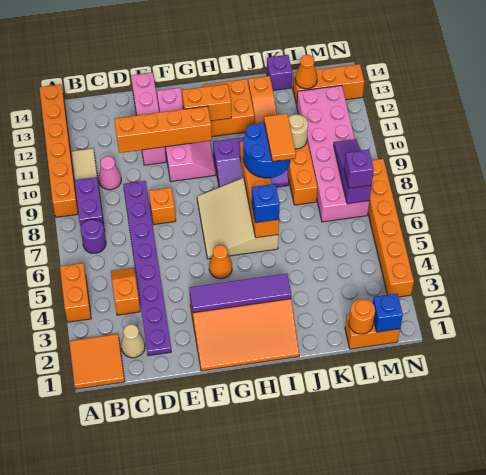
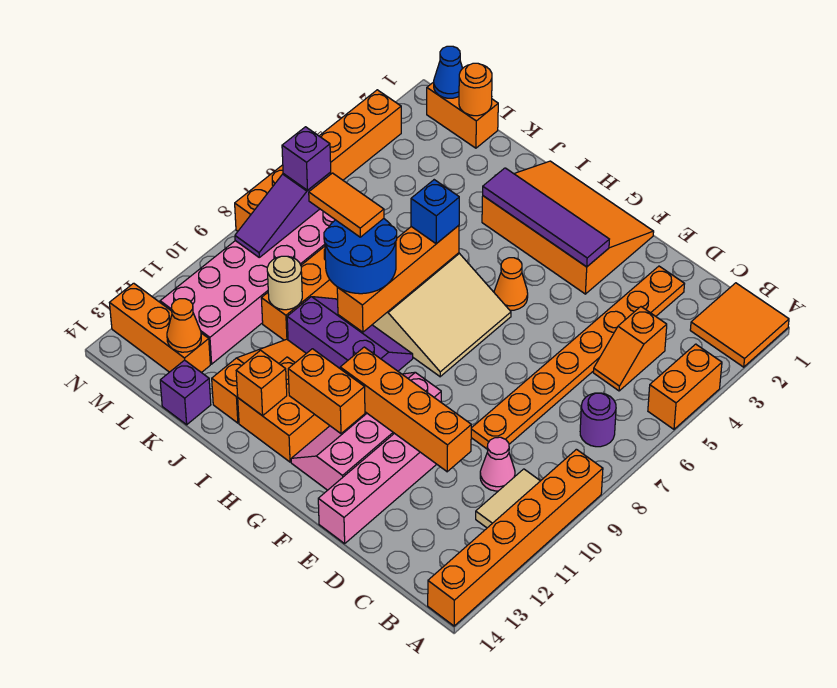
purple 1x2 brick [74,177,104,227] -> none
tan 1x1 cone [121,325,145,358] -> none
purple 1x8 plate [123,181,171,356] -> orange 1x8 plate [471,266,684,449]
orange 1x1 brick [149,188,176,225] -> orange 1x1 brick moved to [236,350,287,416]
orange 1x2 tile [264,114,296,162] -> orange 1x2 tile turned to [309,173,384,237]
blue 1x1 brick [373,294,403,332] -> blue 1x1 cone [434,46,463,98]

